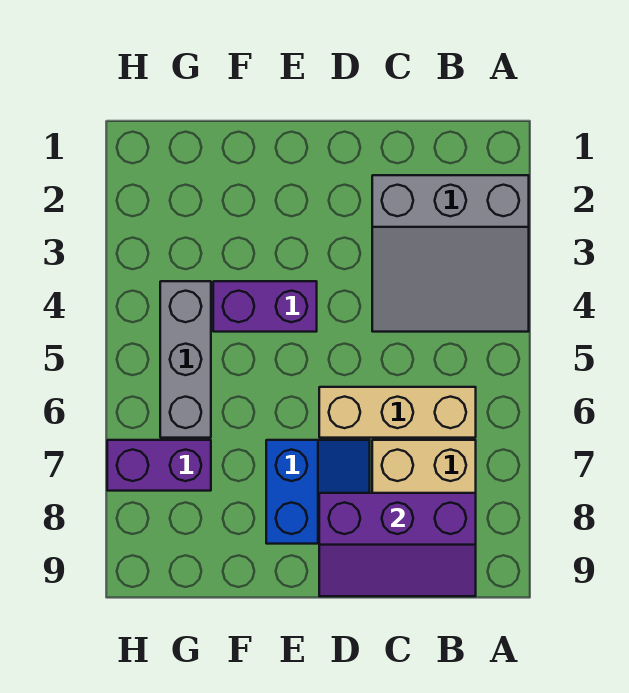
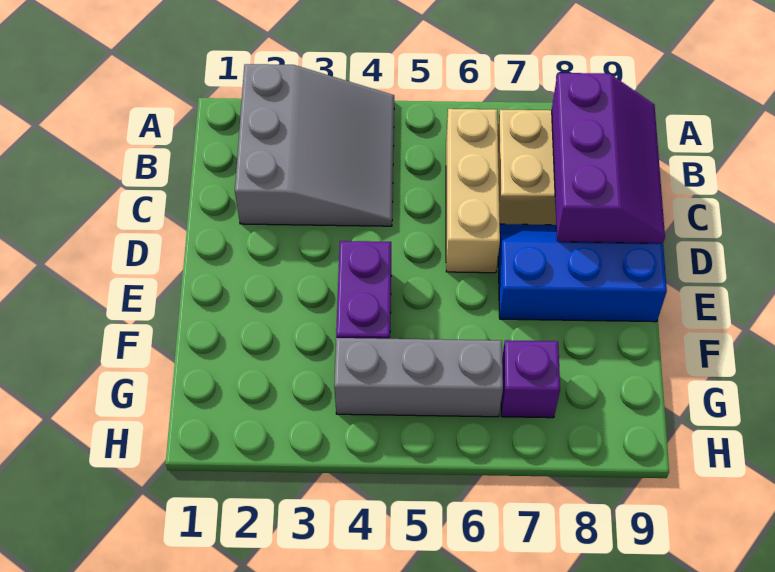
blue 2x2 slope [266,440,370,544] -> blue 2x3 slope [498,224,667,322]
purple 1x2 brick [107,440,211,491] -> purple 1x1 brick [501,340,560,418]

